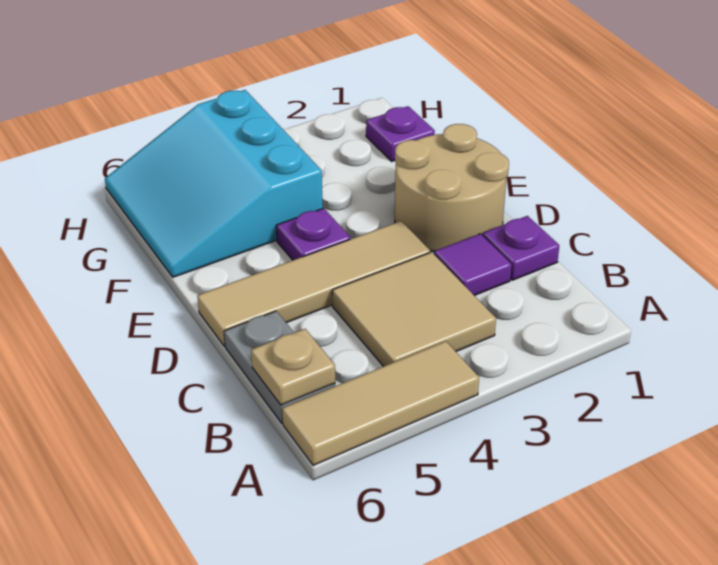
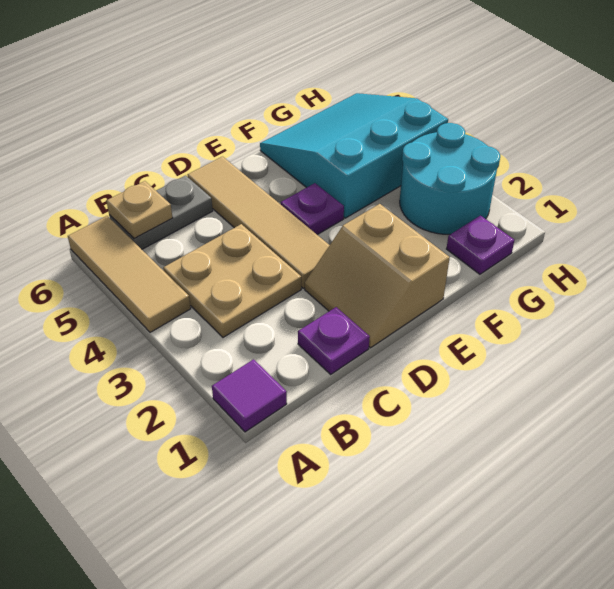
tan 2x2 tile [332,252,496,366] -> tan 2x2 plate [163,224,301,337]
purple 1x1 tile [434,234,512,296] -> purple 1x1 tile moved to [212,359,287,432]
tan 2x2 round brick [395,124,509,252] -> tan 2x2 slope [305,204,450,348]
none -> cyan 2x2 round brick [400,123,500,234]

